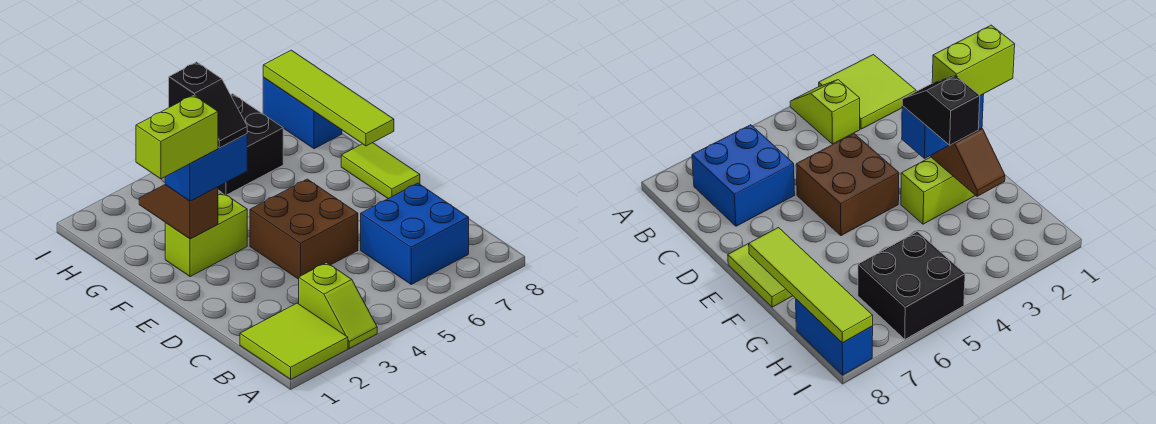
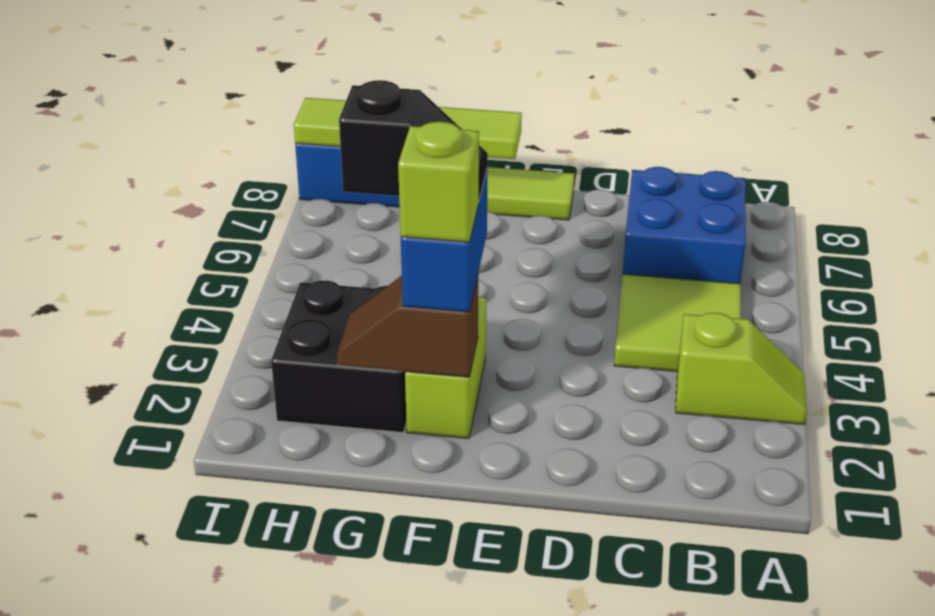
lime 2x2 tile [240,303,348,379] -> lime 2x2 tile moved to [614,274,741,372]
brown 2x2 brick [250,179,358,279] -> none
lime 1x2 brick [136,95,218,179] -> lime 1x1 brick [398,122,479,242]
black 2x2 brick [218,94,283,195] -> black 2x2 brick moved to [271,281,406,432]

